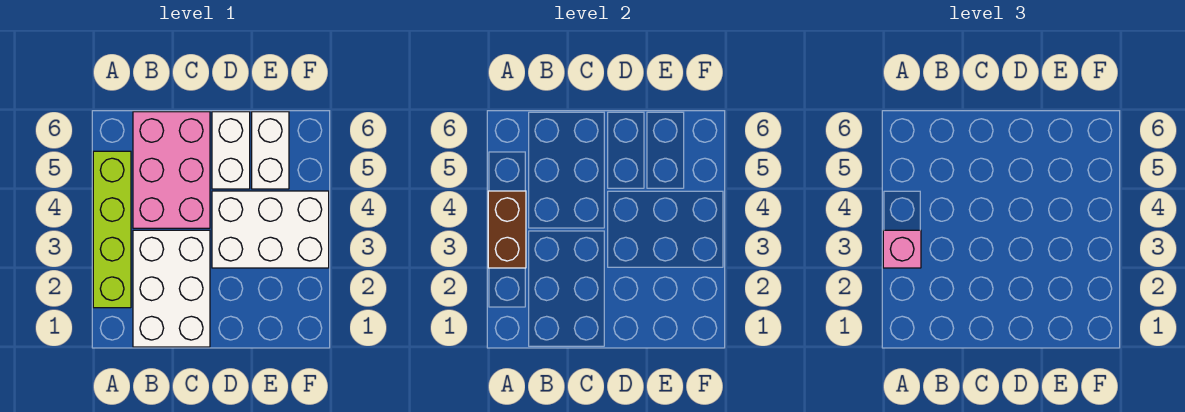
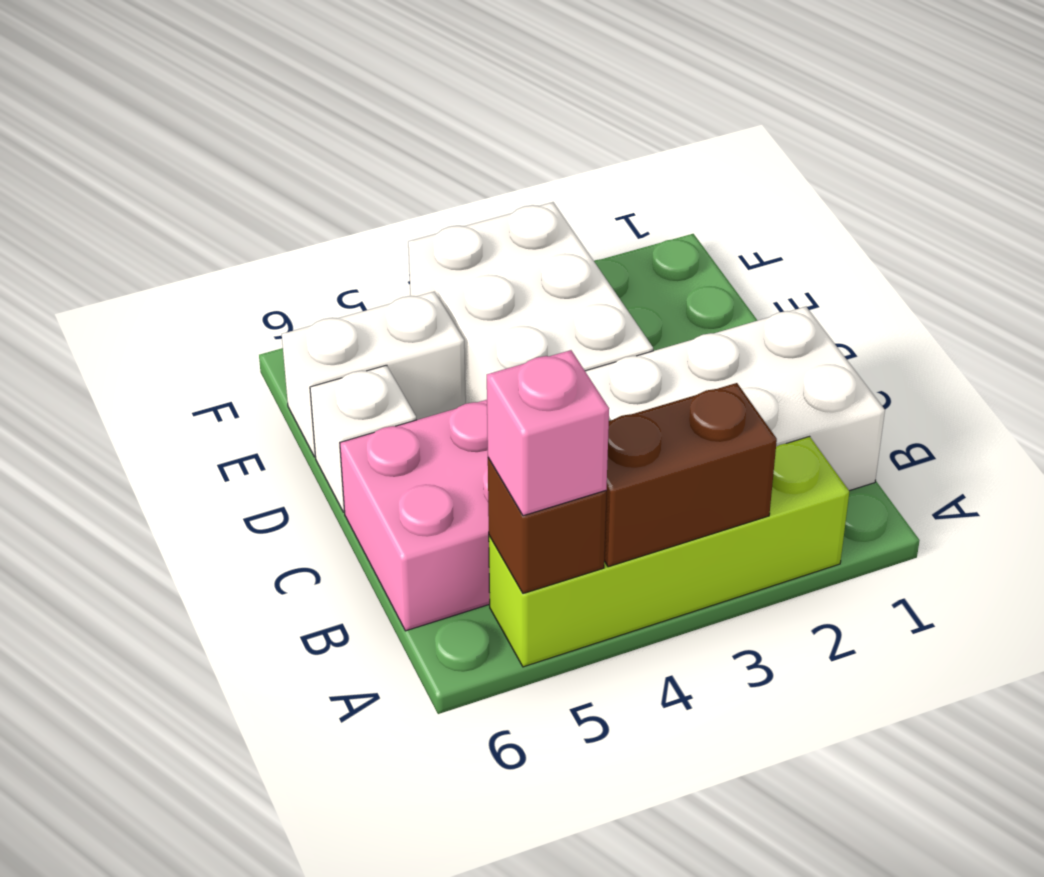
pink 1x1 brick [883,230,921,268] -> pink 1x1 brick moved to [487,350,609,516]
none -> brown 1x1 brick [488,458,606,594]
white 1x2 brick [212,112,250,189] -> white 1x1 brick [310,365,416,512]

